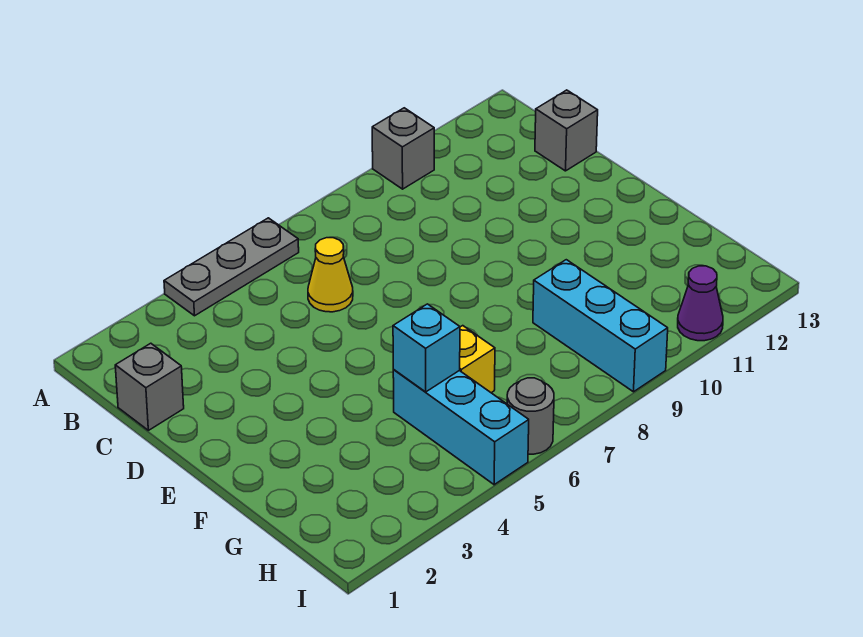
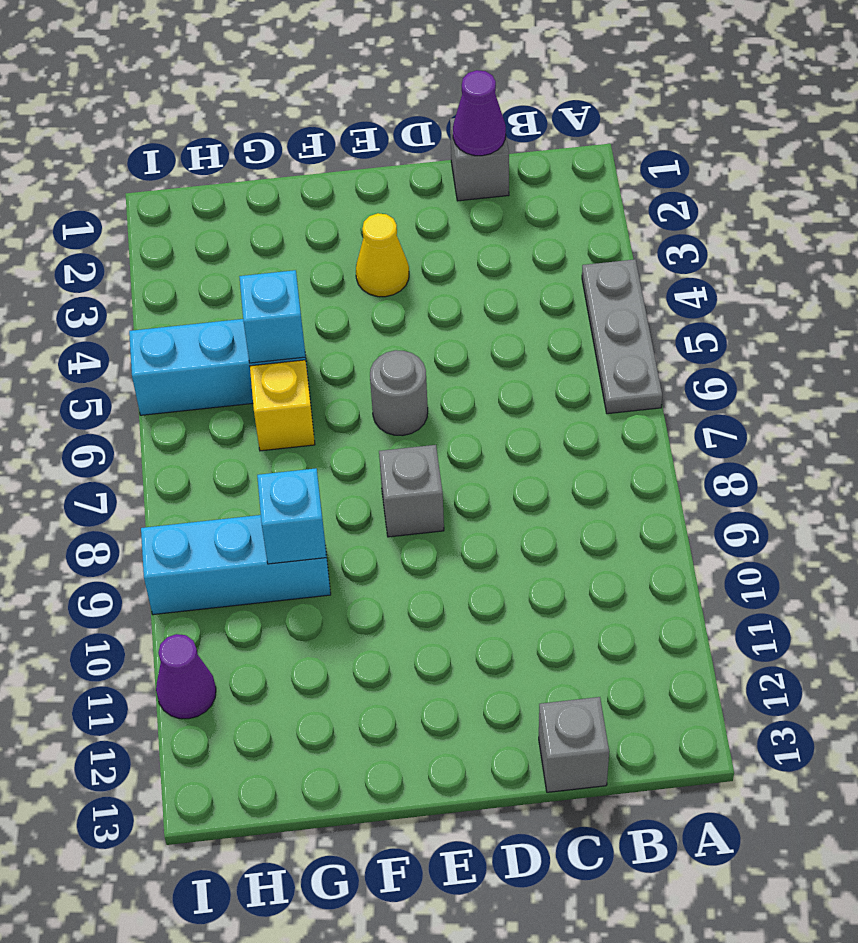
grey 1x1 brick [372,108,434,189] -> grey 1x1 brick moved to [379,445,444,537]
none -> purple 1x1 cone [453,70,506,156]
yellow 1x1 cone [308,238,353,312] -> yellow 1x1 cone moved to [356,213,409,297]
none -> cyan 1x1 brick [257,468,326,564]
grey 1x1 round brick [507,378,554,454] -> grey 1x1 round brick moved to [370,350,428,436]

